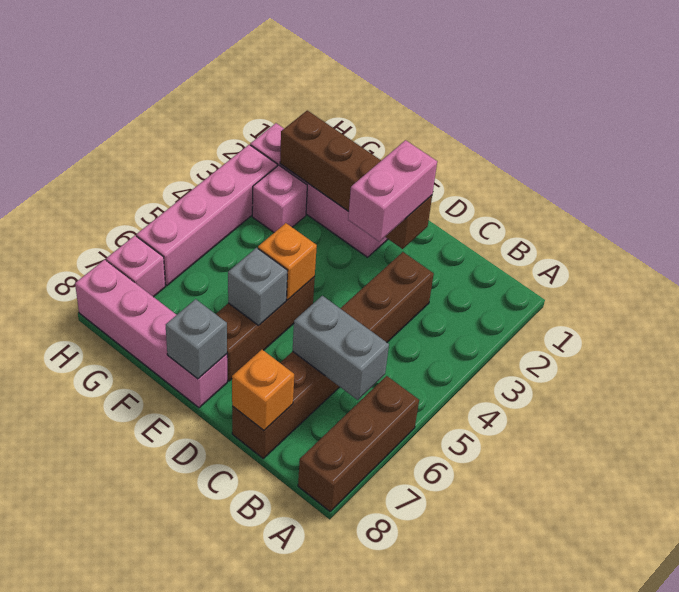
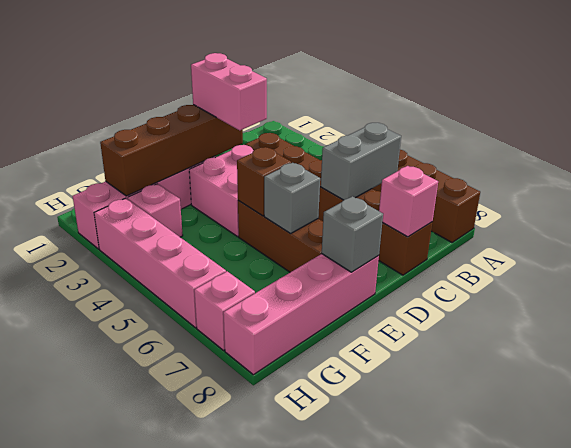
orange 1x1 brick [232,350,294,430] -> pink 1x1 brick [379,166,438,237]
none -> pink 2x2 brick [189,145,254,237]
orange 1x1 brick [258,223,317,300] -> brown 1x1 brick [237,147,291,216]

